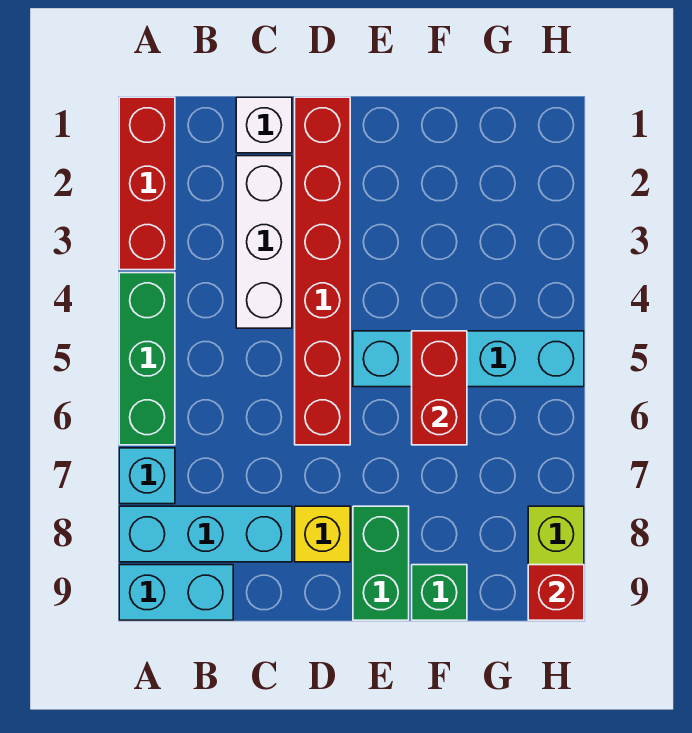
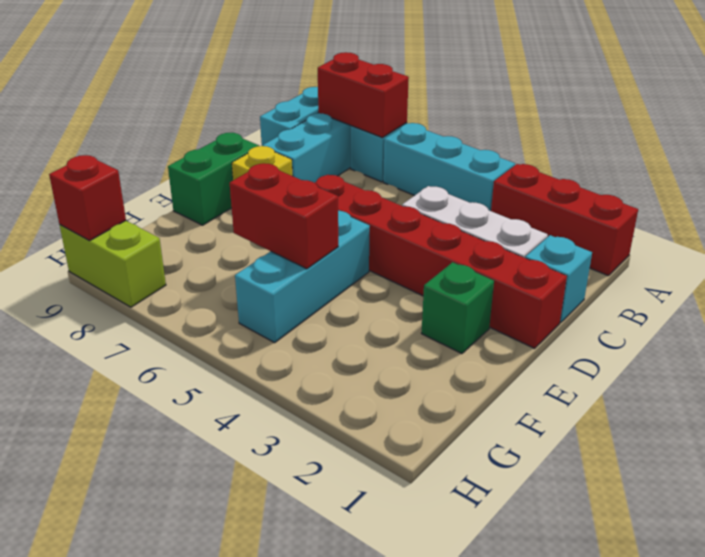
green 1x3 brick [119,273,175,445] -> cyan 1x3 brick [383,123,515,211]
none -> red 1x2 brick [318,52,409,138]
white 1x1 brick [236,97,292,153] -> cyan 1x1 brick [525,235,592,323]
cyan 1x4 brick [353,331,584,387] -> cyan 1x3 brick [235,211,370,343]
green 1x2 brick [353,506,409,620] -> green 1x2 brick turned to [168,133,259,225]
green 1x1 brick [412,565,467,620] -> green 1x1 brick moved to [421,262,494,354]

